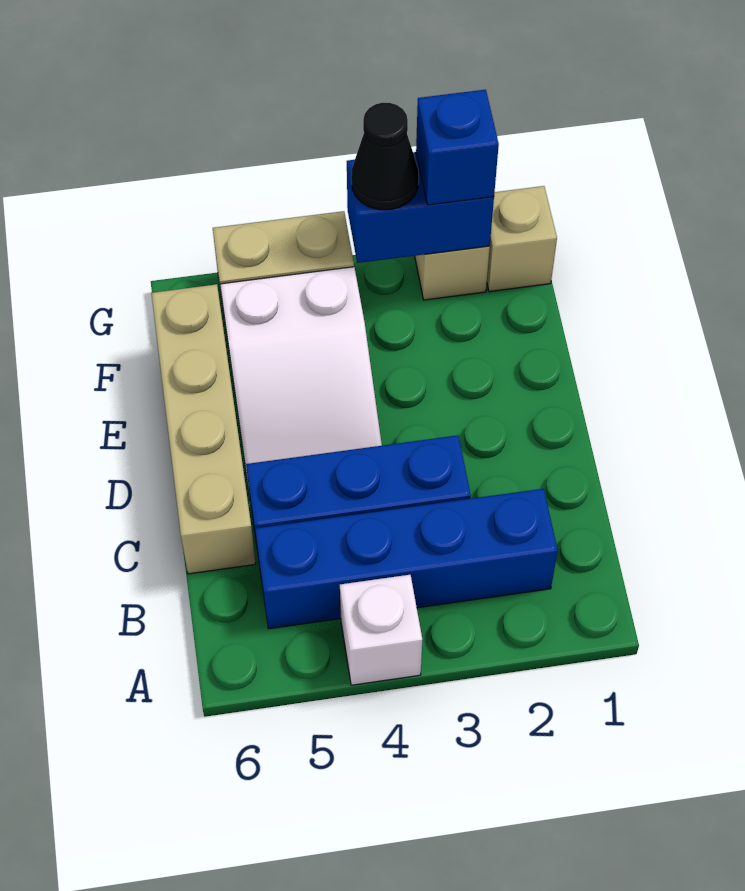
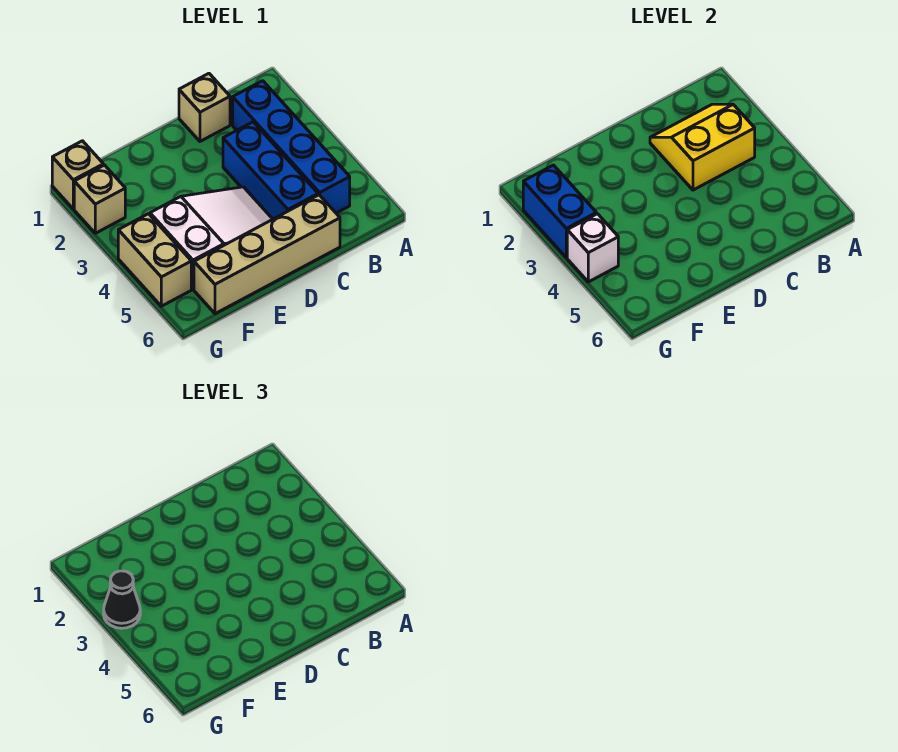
white 1x1 brick [340,575,422,685] -> white 1x1 brick moved to [567,214,618,282]
none -> yellow 2x2 slope [650,104,755,190]
none -> tan 1x1 brick [179,73,230,141]
blue 1x1 brick [416,90,499,205] -> none

